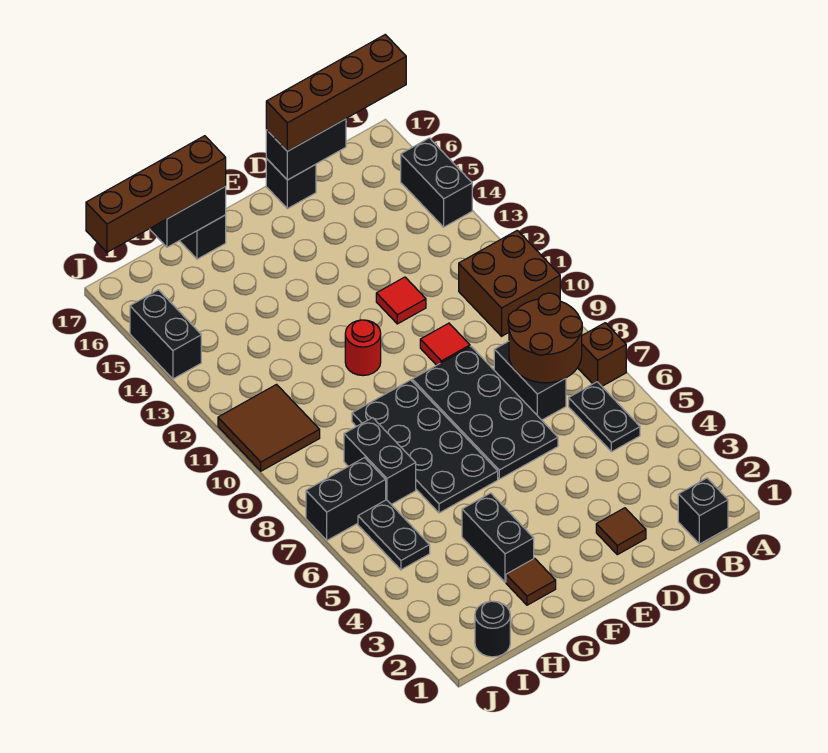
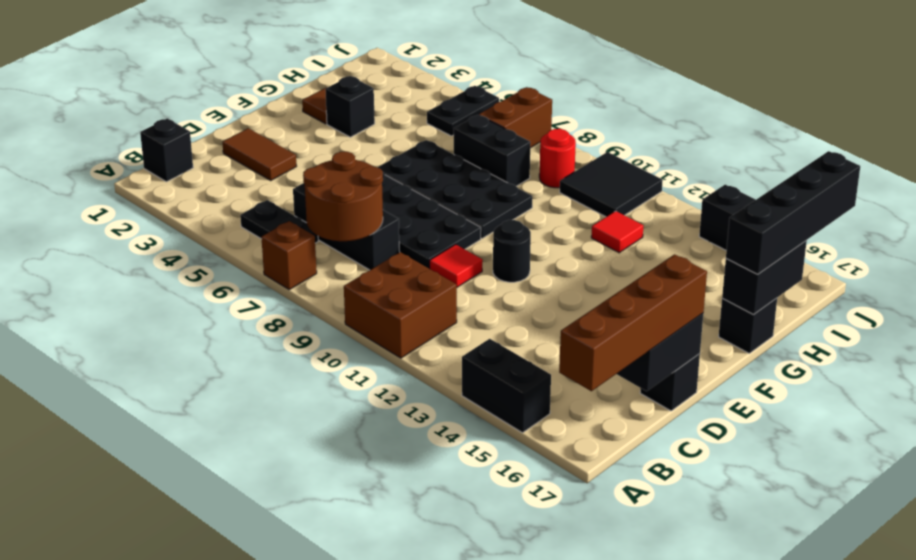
black 1x2 brick [494,341,566,420] -> black 1x3 brick [293,183,400,270]
brown 1x1 tile [596,508,646,555] -> brown 1x2 tile [222,128,297,180]
red 1x1 tile [376,277,426,324] -> red 1x1 tile moved to [591,211,643,253]
red 1x1 round brick [345,320,381,376] -> red 1x1 round brick moved to [539,129,576,188]
black 1x2 brick [462,493,534,582] -> black 1x1 brick [325,76,375,137]
brown 1x4 brick [86,136,226,252] -> black 1x4 brick [726,151,860,274]
black 1x1 round brick [475,601,510,657] -> black 1x1 round brick moved to [493,220,531,282]
black 1x2 plate [358,500,430,570] -> black 1x2 plate turned to [427,86,499,136]
black 1x2 brick [306,458,386,540] -> brown 1x2 brick [479,87,552,148]
brown 2x2 tile [218,384,320,471] -> black 2x2 tile [560,152,663,217]

